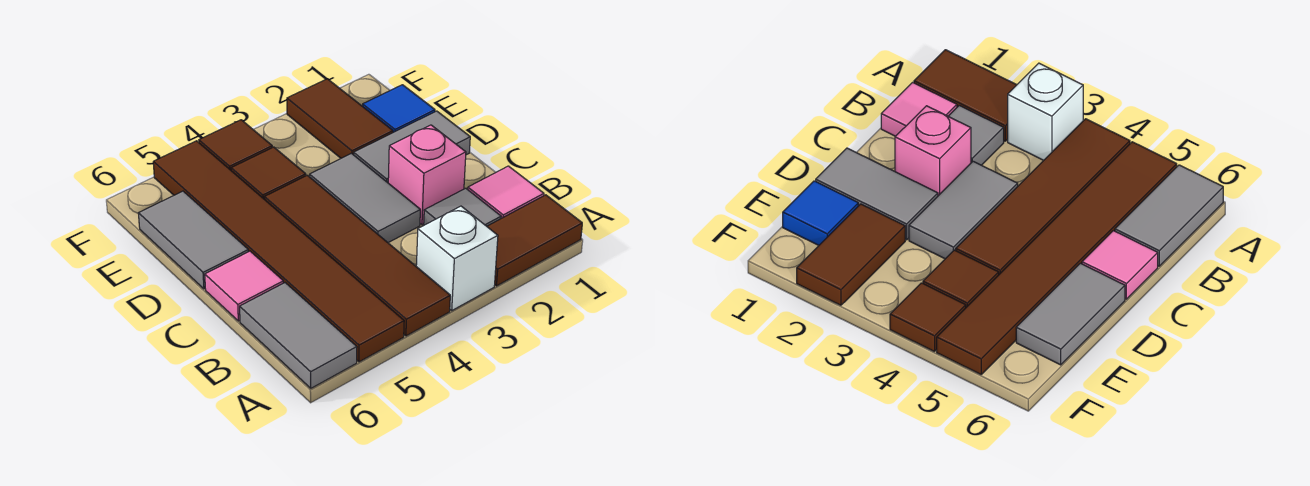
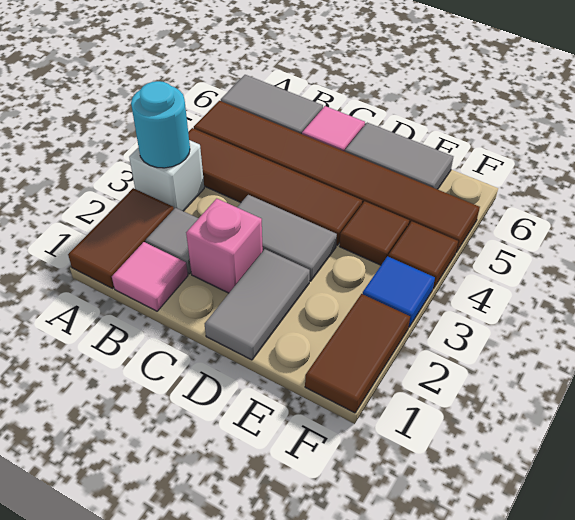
none -> cyan 1x1 round brick [131,81,190,168]
blue 1x1 tile [363,85,435,132] -> blue 1x1 tile moved to [363,256,435,327]
brown 1x2 tile [287,79,393,158] -> brown 1x2 tile turned to [305,294,410,413]

